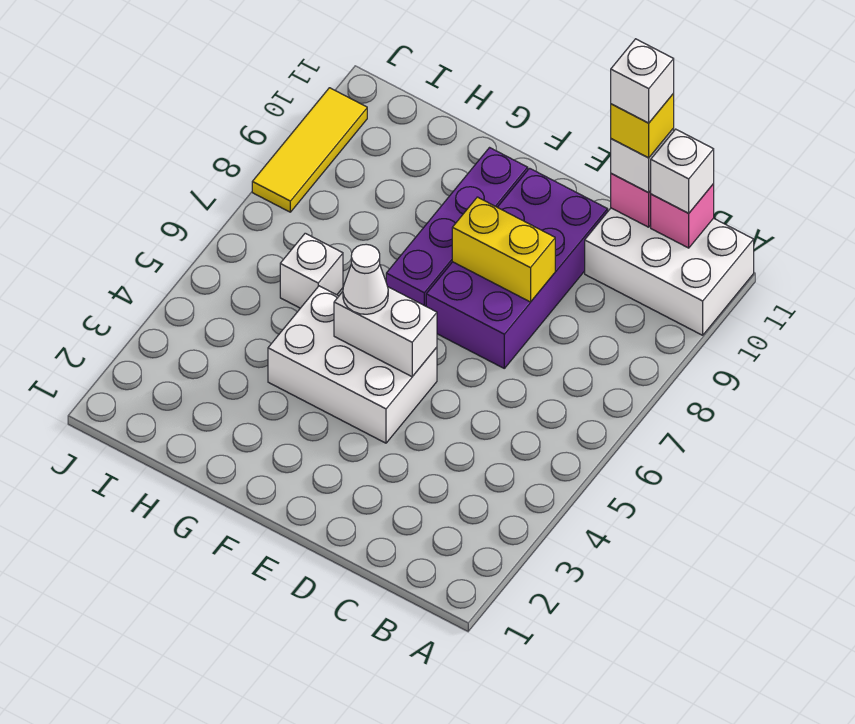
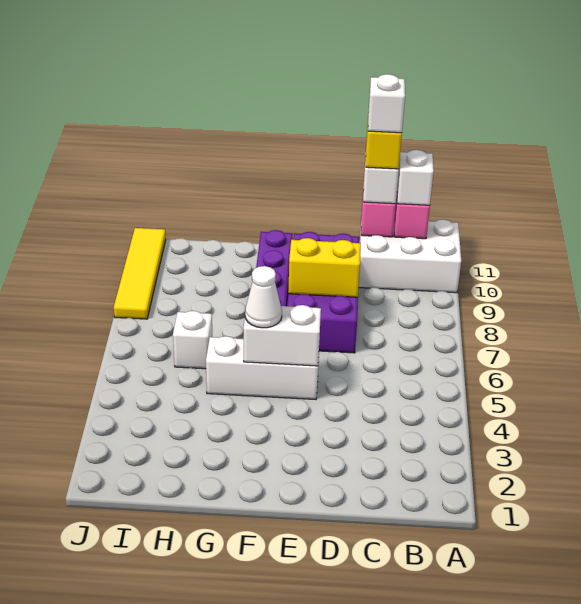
white 2x3 brick [268,286,437,443] -> white 1x3 brick [206,336,319,400]
yellow 1x3 tile [252,88,367,212] -> yellow 1x4 tile [114,228,166,319]

